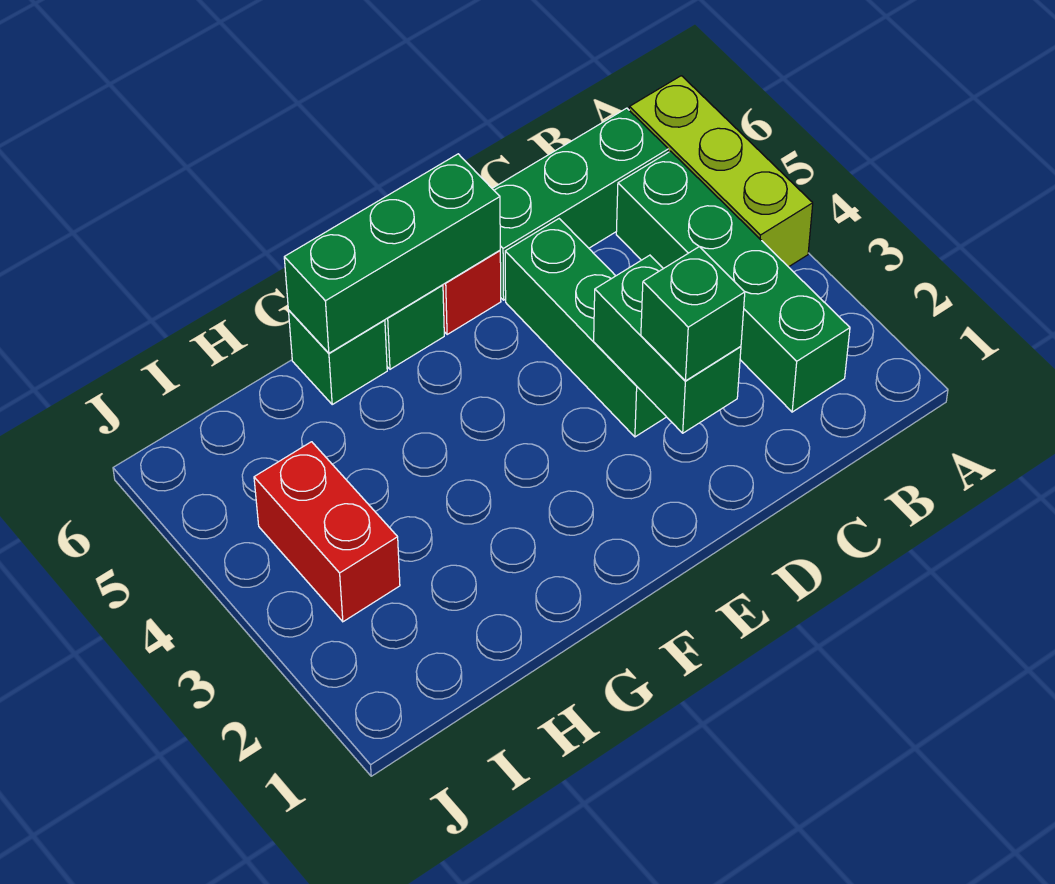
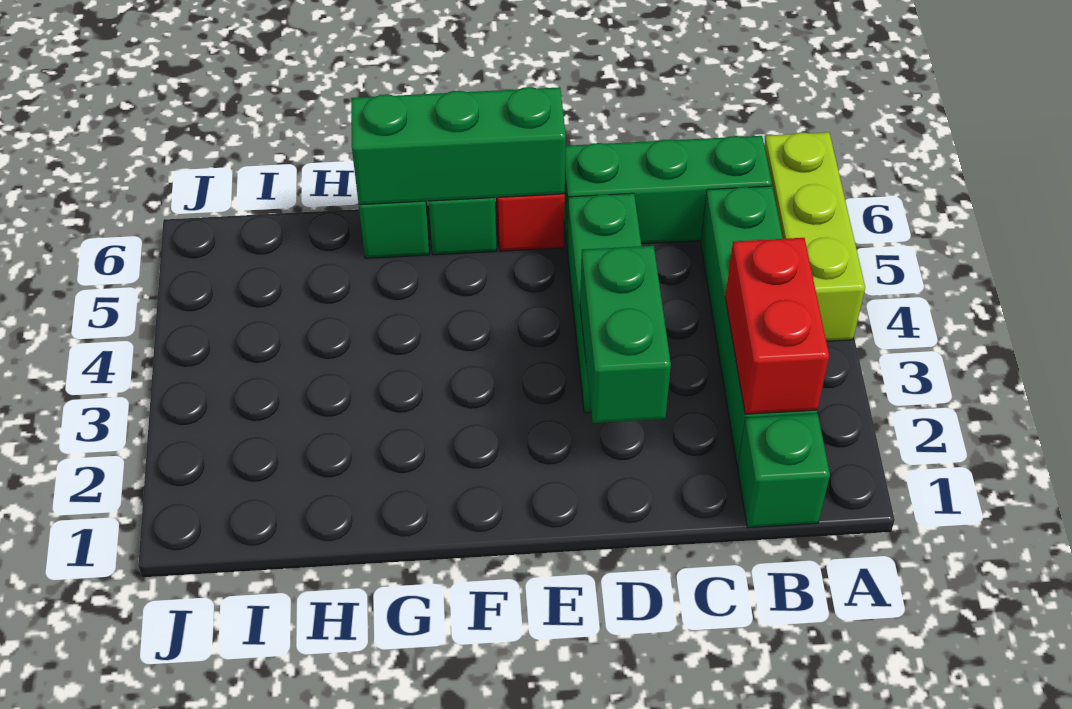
green 1x1 brick [641,247,745,381] -> green 1x1 brick moved to [737,414,830,528]
red 1x2 brick [254,442,400,622] -> red 1x2 brick moved to [725,238,829,414]

